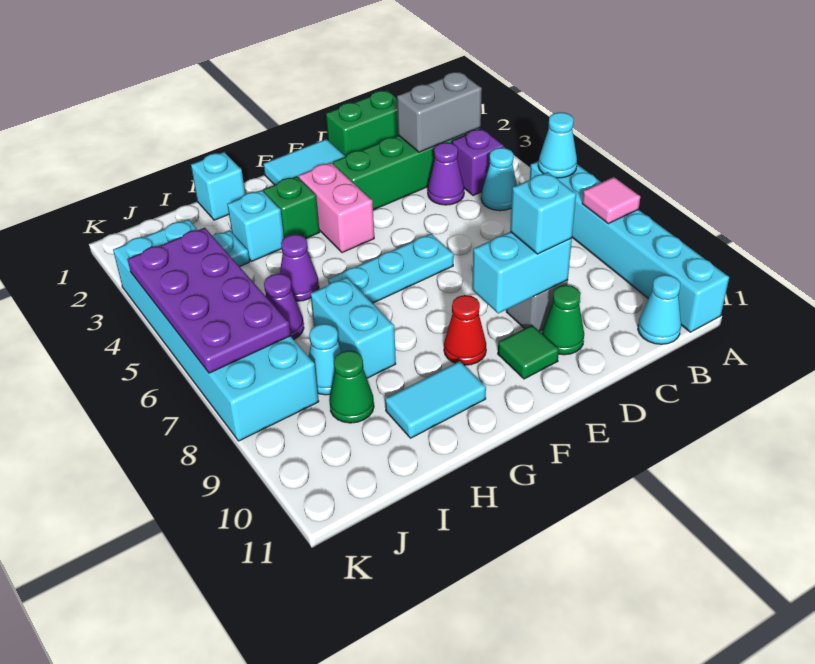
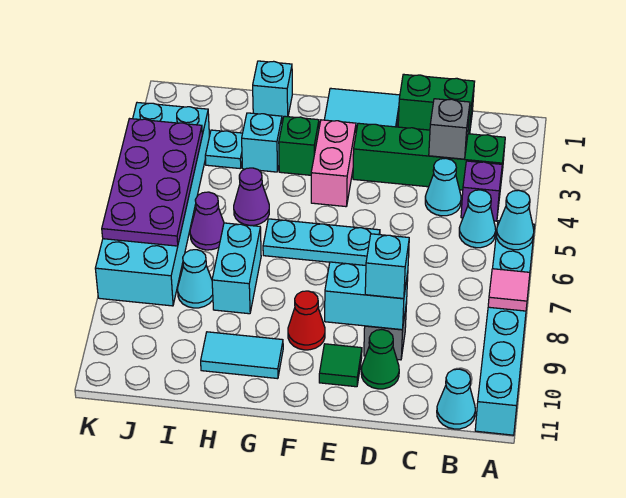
grey 1x2 brick [397,72,482,152] -> grey 1x1 brick [429,99,470,159]
purple 1x1 cone [428,143,464,205] -> cyan 1x1 cone [425,159,461,216]
green 1x1 cone [329,350,374,423] -> none

